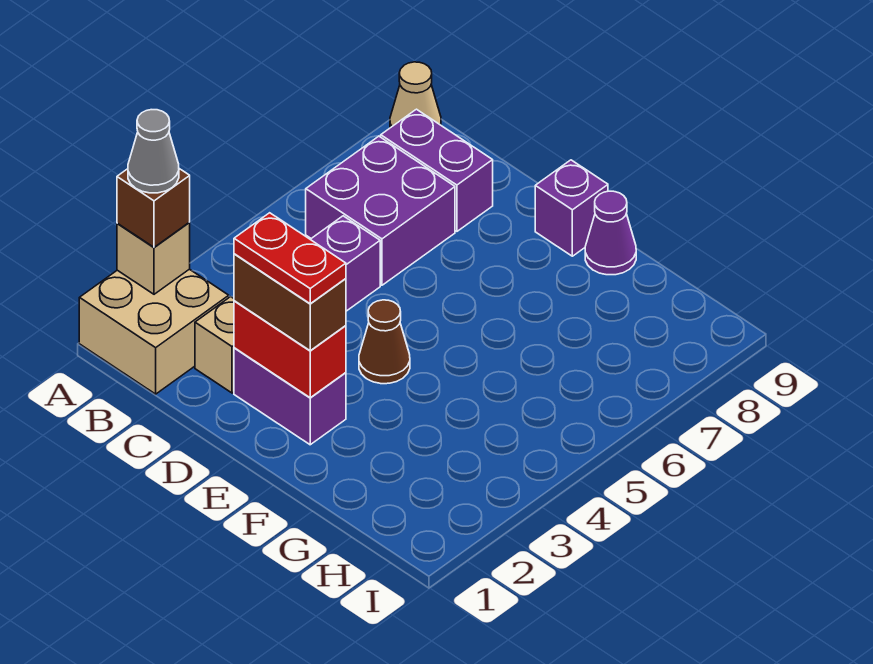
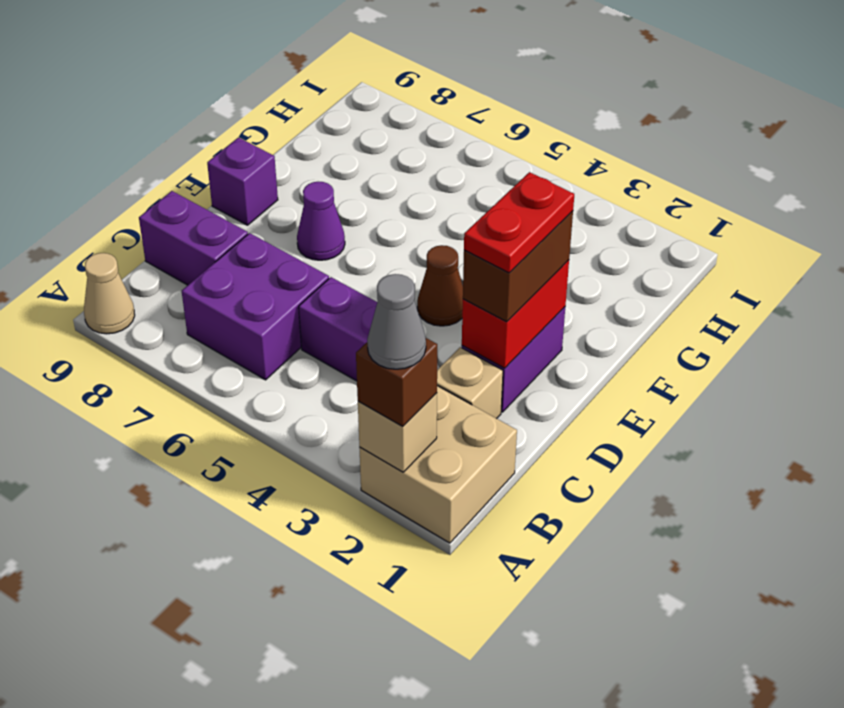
purple 1x2 brick [381,109,493,231] -> purple 1x2 brick turned to [139,191,248,285]
purple 1x1 cone [585,191,636,275] -> purple 1x1 cone moved to [297,182,345,260]

